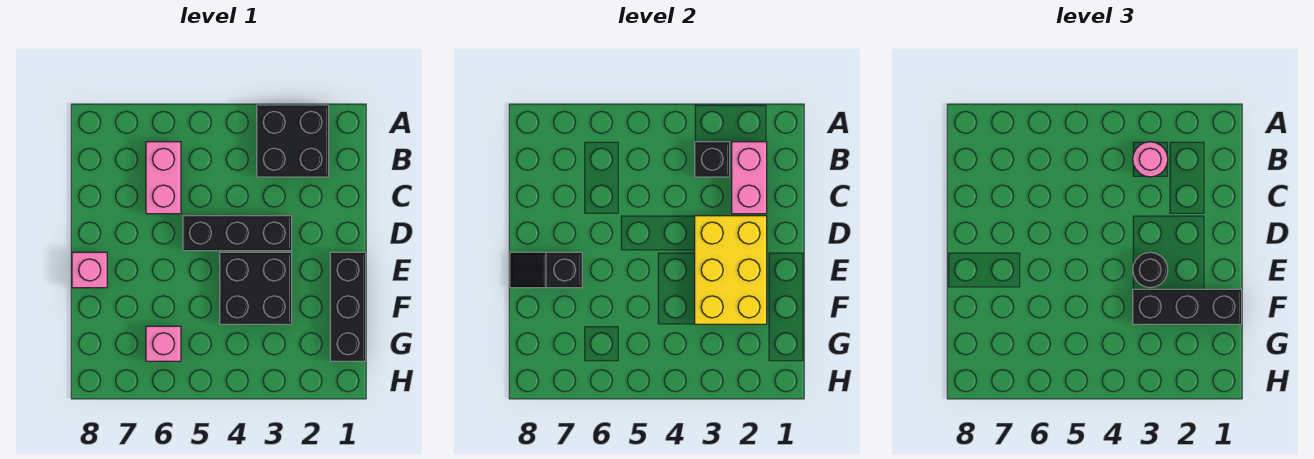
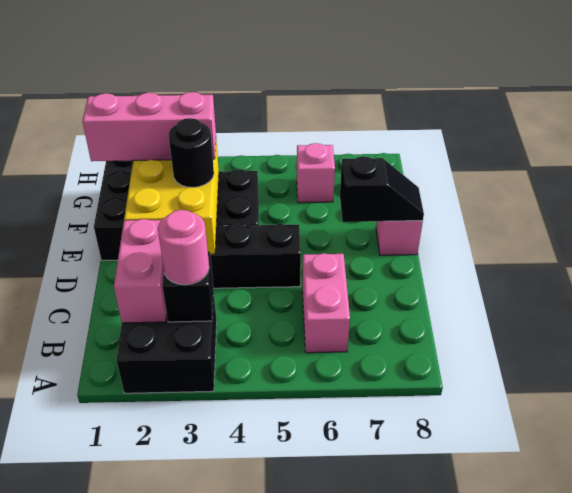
black 1x3 brick [1133,289,1242,324] -> pink 1x3 brick [82,92,216,161]

